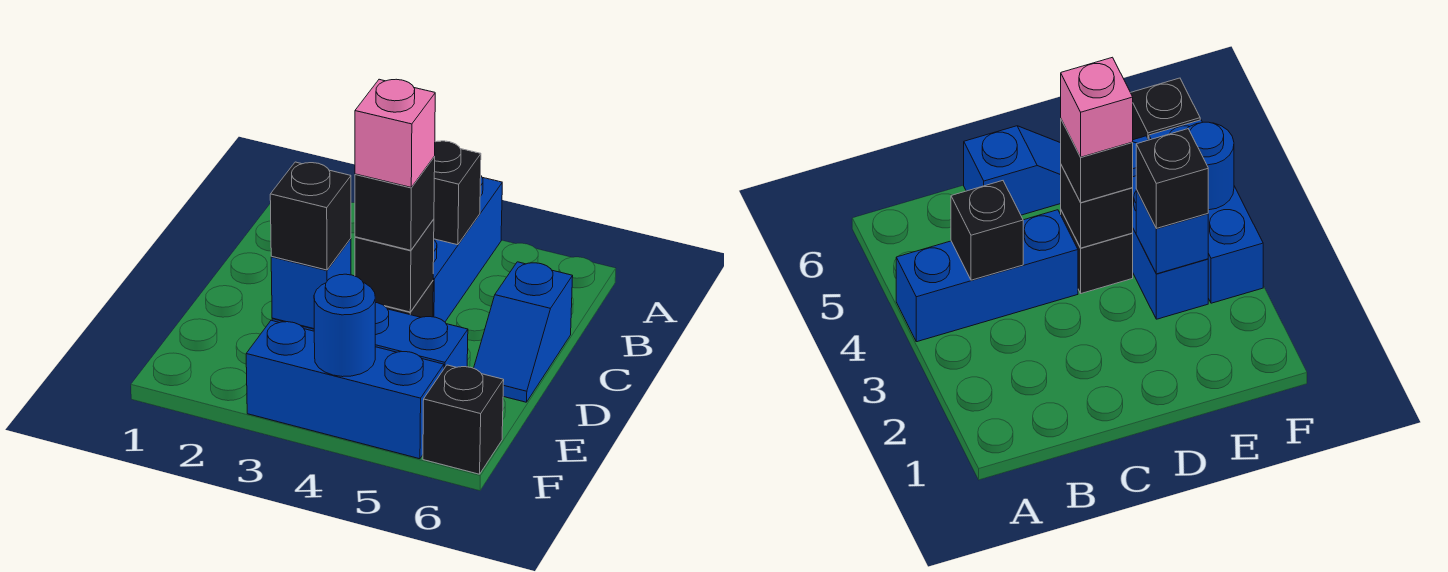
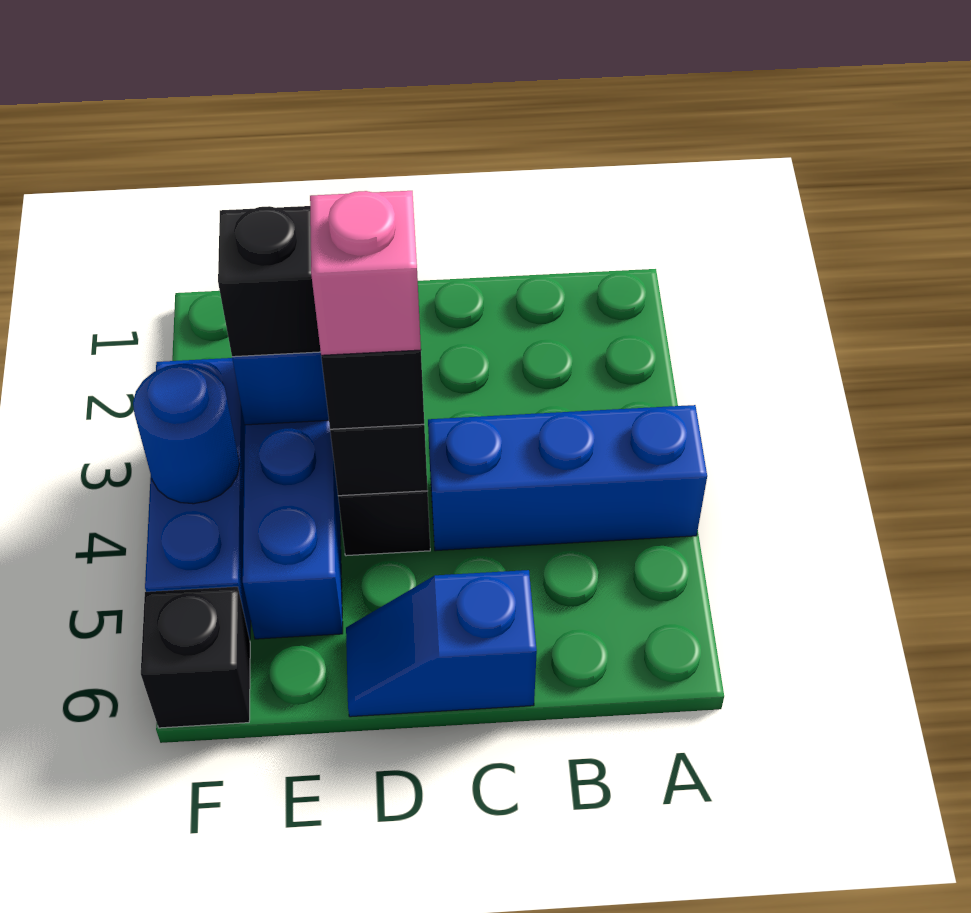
black 1x1 brick [434,141,481,245] -> none

